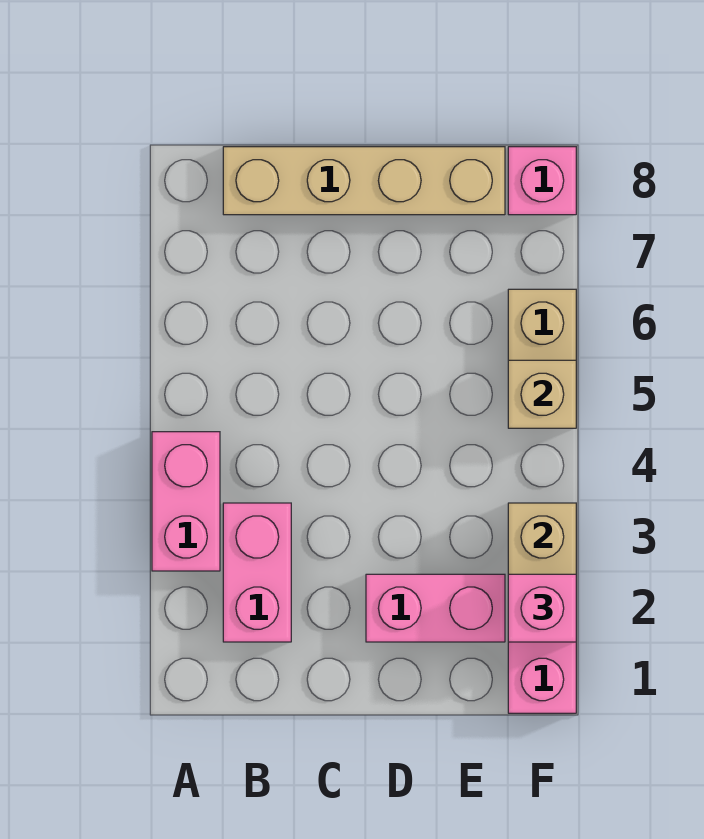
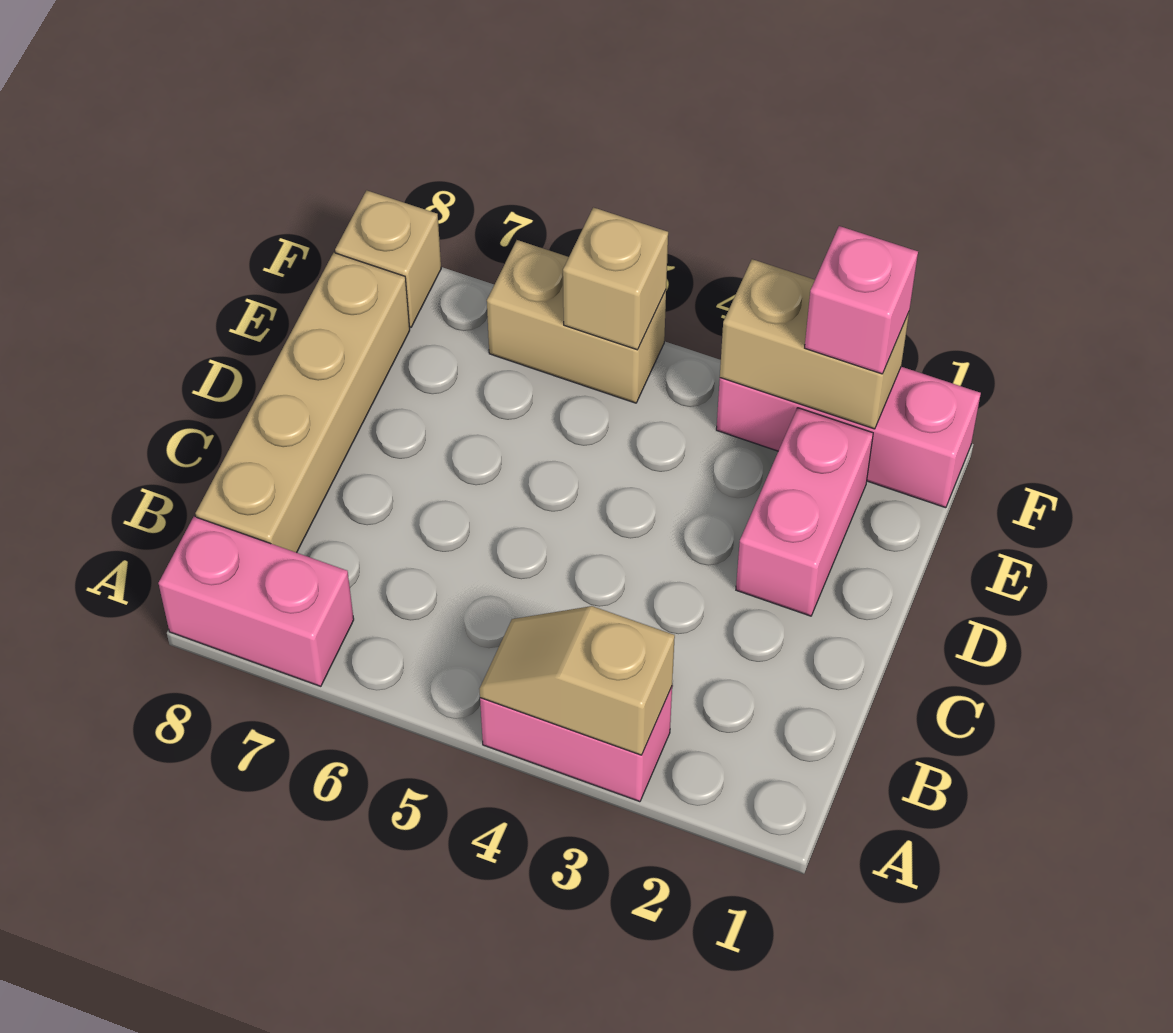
none -> tan 1x2 slope [480,606,675,755]
pink 1x2 brick [223,503,291,642] -> pink 1x2 brick moved to [158,517,354,686]
pink 1x1 brick [508,147,576,215] -> tan 1x1 brick [335,190,441,327]

